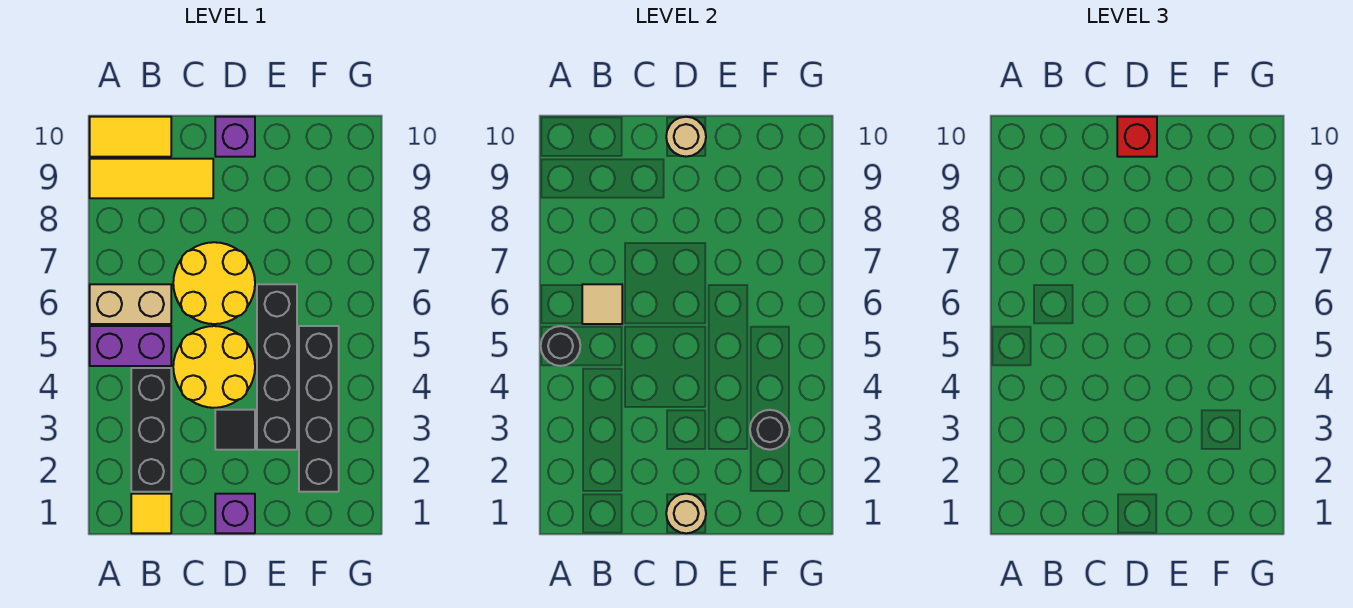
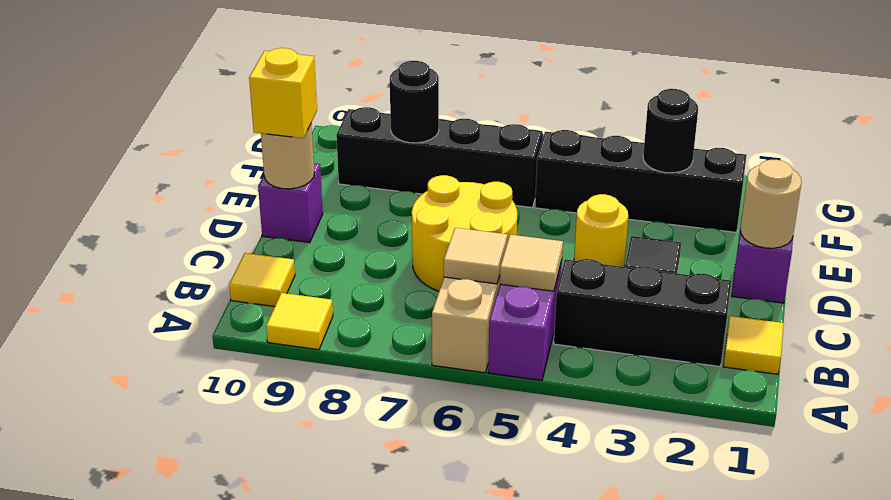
black 1x1 round brick [541,326,580,366] -> black 1x1 round brick moved to [390,61,439,143]
yellow 1x3 tile [90,159,213,198] -> yellow 1x1 tile [266,293,333,350]
yellow 1x2 tile [90,117,171,157] -> yellow 1x1 tile [229,253,295,307]
none -> tan 1x1 tile [500,235,563,291]
yellow 2x2 round brick [173,326,255,408] -> yellow 1x1 round brick [574,194,628,267]
red 1x1 brick [1117,117,1157,157] -> yellow 1x1 brick [249,48,317,138]
black 1x4 brick [257,284,297,450] -> black 1x4 brick moved to [336,107,542,208]

